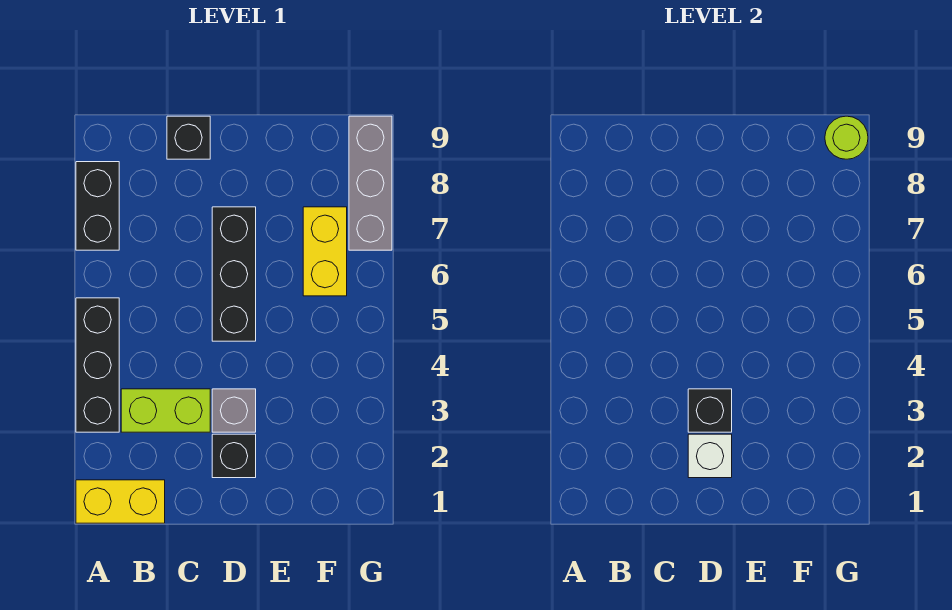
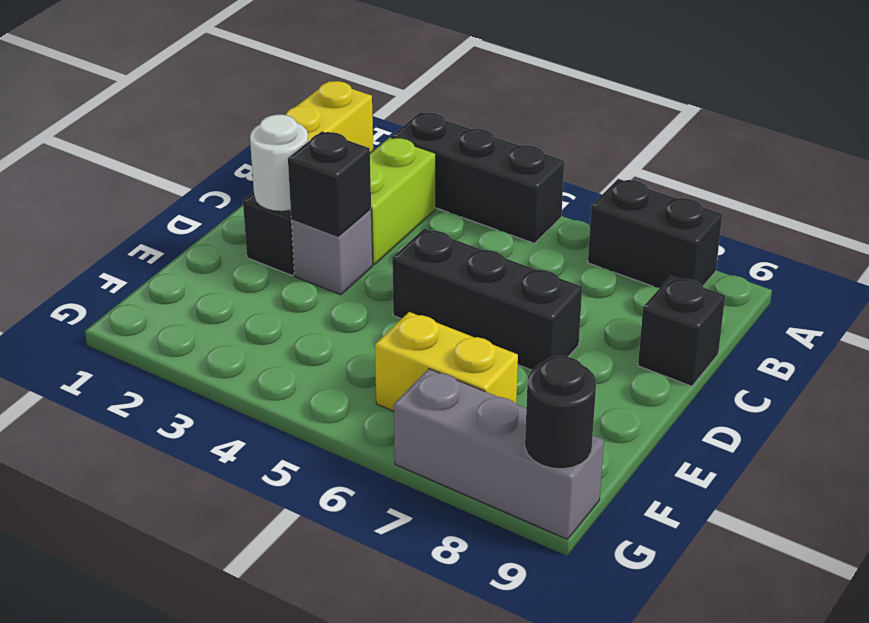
white 1x1 brick [688,434,732,478] -> white 1x1 round brick [250,115,308,211]
lime 1x1 round brick [825,116,868,159] -> black 1x1 round brick [525,356,596,469]

